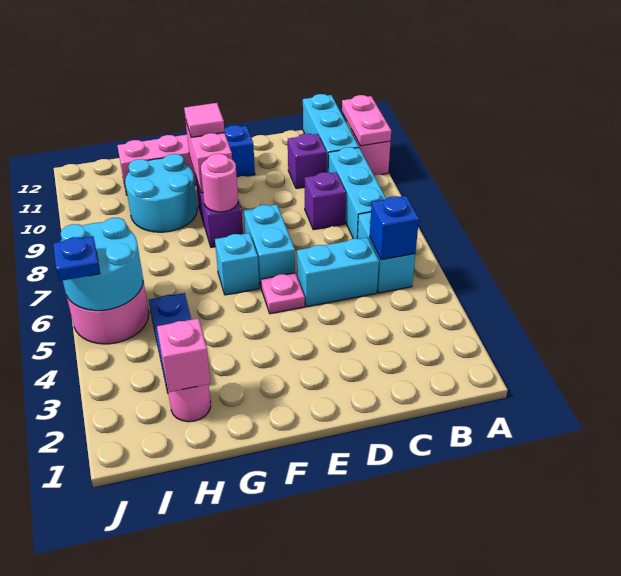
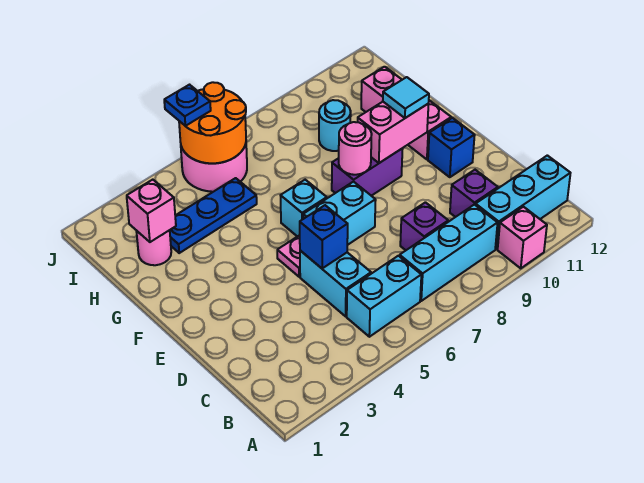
pink 1x2 plate [342,95,391,146] -> none
blue 1x1 brick [370,196,419,260] -> blue 1x1 brick moved to [300,205,348,268]
pink 1x1 tile [184,103,225,137] -> cyan 1x1 tile [383,77,429,118]
cyan 2x2 round brick [125,154,197,232] -> cyan 1x1 round brick [319,100,351,151]
cyan 2x2 round brick [60,218,143,311] -> orange 2x2 round brick [179,82,246,163]

